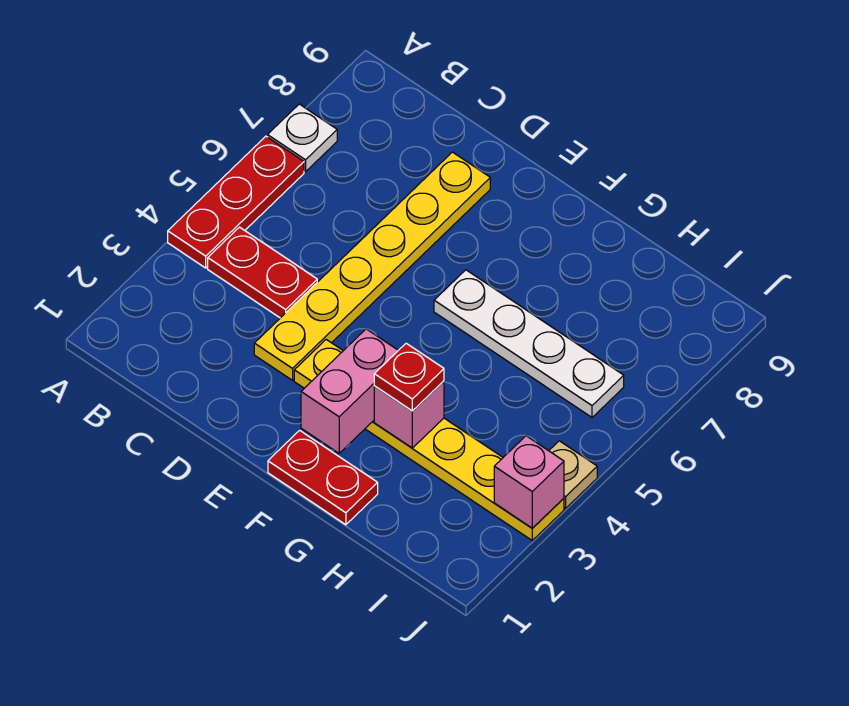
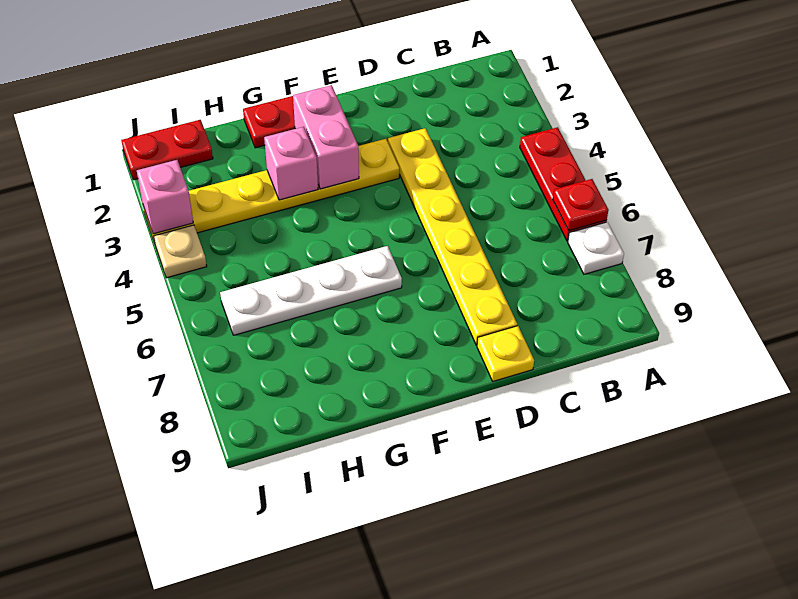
red 1x2 plate [208,227,317,318] -> red 1x2 plate moved to [121,120,213,180]
none -> yellow 1x1 plate [477,326,534,381]
red 1x1 plate [374,343,444,411] -> red 1x1 plate moved to [553,179,608,231]

